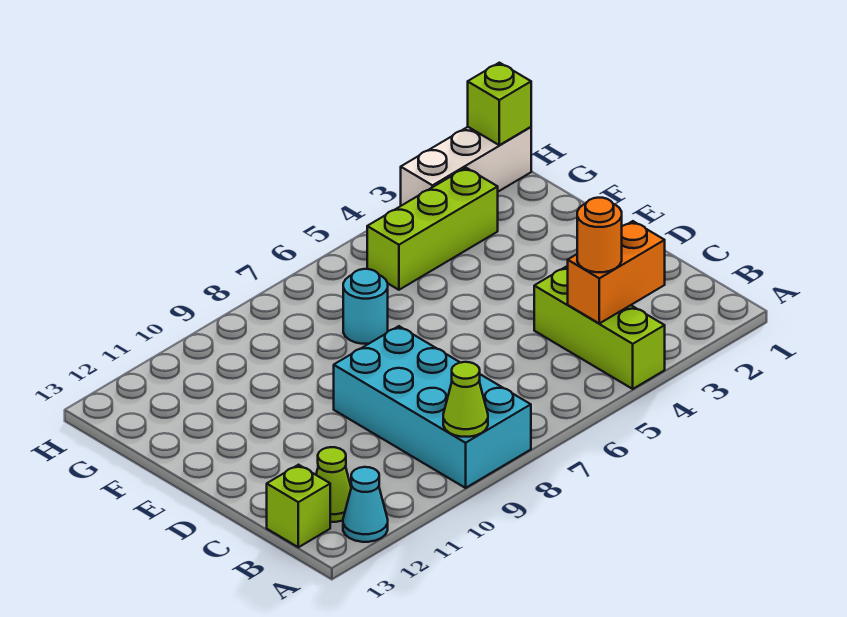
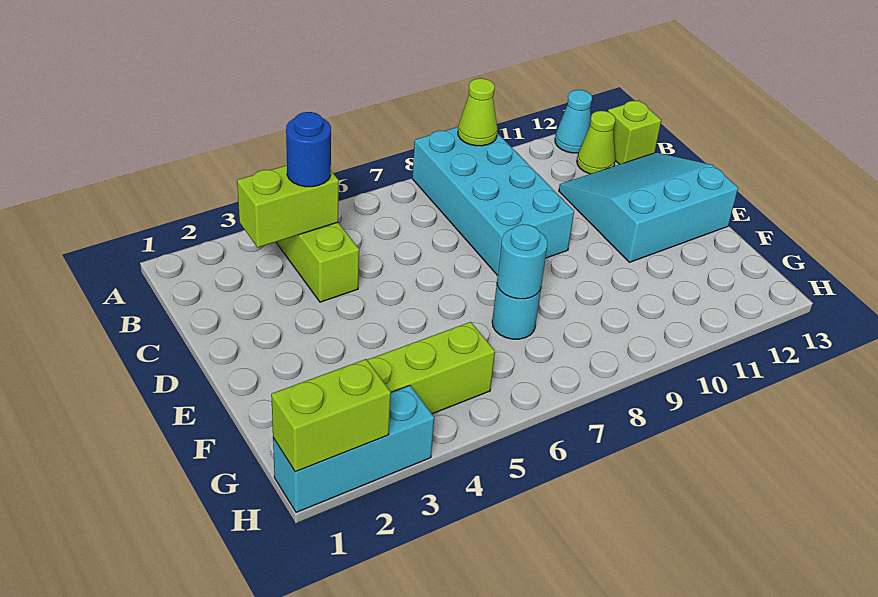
orange 1x2 brick [568,221,665,323] -> lime 1x2 brick [237,165,339,248]
orange 1x1 round brick [577,198,622,272] -> blue 1x1 round brick [286,112,331,187]
none -> cyan 3x3 slope [559,152,738,262]
none -> cyan 1x1 round brick [497,224,547,299]
white 1x3 brick [401,127,531,206] -> cyan 1x3 brick [273,385,434,512]
lime 1x1 brick [468,63,531,145] -> lime 1x2 brick [271,359,391,472]

